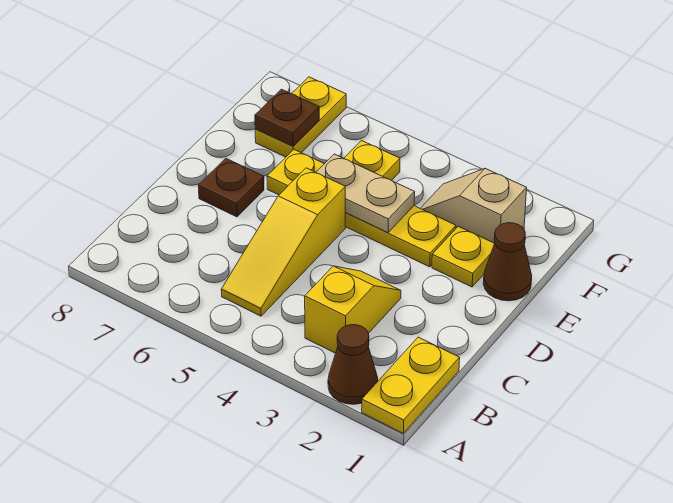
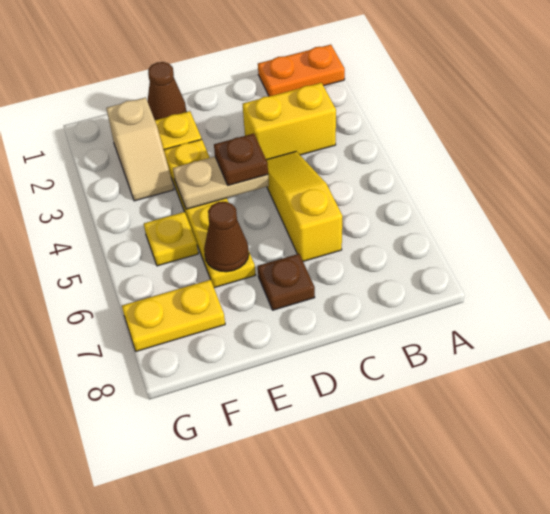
yellow 1x2 plate [362,337,460,434] -> orange 1x2 plate [258,45,345,96]
brown 1x1 cone [328,325,378,404] -> brown 1x1 cone moved to [204,202,249,272]
yellow 1x2 slope [305,266,401,353] -> yellow 1x2 brick [243,83,336,160]
yellow 1x3 slope [221,168,345,316] -> yellow 1x3 slope turned to [267,151,342,261]
tan 1x2 plate [316,154,415,233] -> tan 1x2 plate turned to [173,157,269,209]
brown 1x1 plate [255,89,319,146] -> brown 1x1 plate moved to [214,134,268,185]

